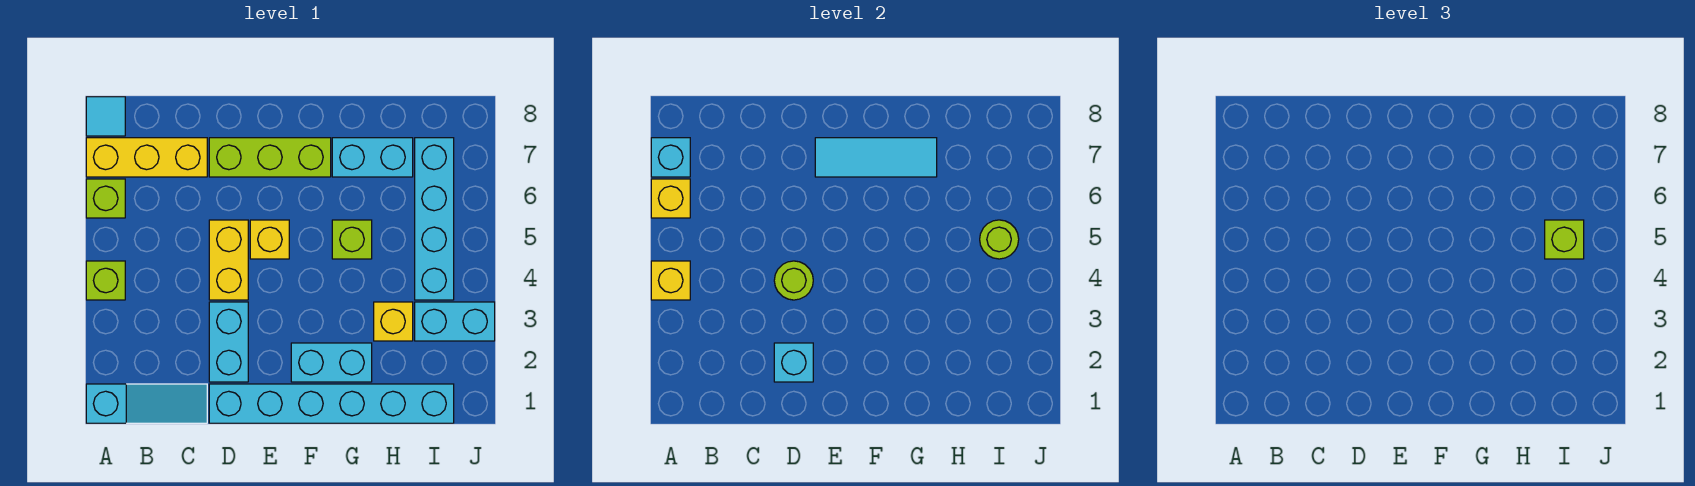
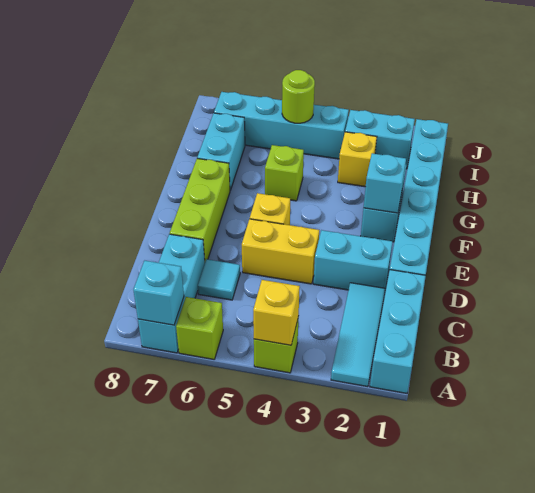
cyan 1x3 slope [86,384,207,423] -> cyan 1x3 brick [370,270,426,393]
yellow 1x1 brick [651,179,690,218] -> none
yellow 1x3 brick [86,138,207,177] -> cyan 1x3 brick [138,234,205,353]
cyan 1x1 tile [86,97,125,136] -> cyan 1x1 tile moved to [198,259,240,300]
cyan 1x1 brick [774,343,813,382] -> cyan 1x1 brick moved to [364,153,406,213]
lime 1x1 round brick [774,261,813,300] -> none
cyan 1x3 tile [815,138,937,177] -> cyan 1x3 tile moved to [331,283,385,387]
cyan 1x2 brick [415,302,495,341] -> cyan 1x2 brick turned to [345,110,415,169]
lime 1x1 brick [1545,220,1584,259] -> none

